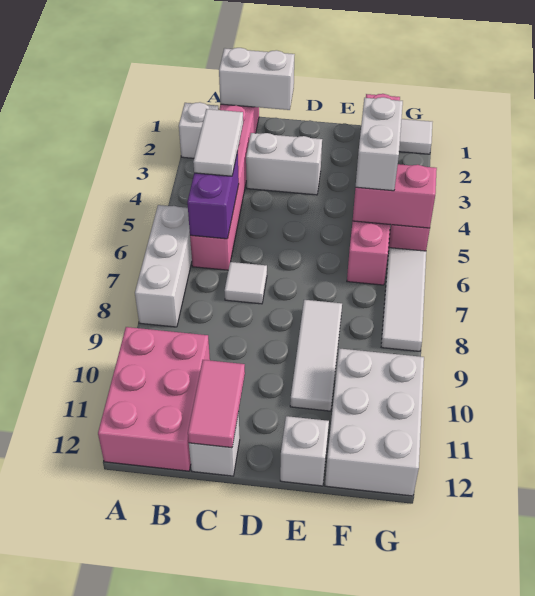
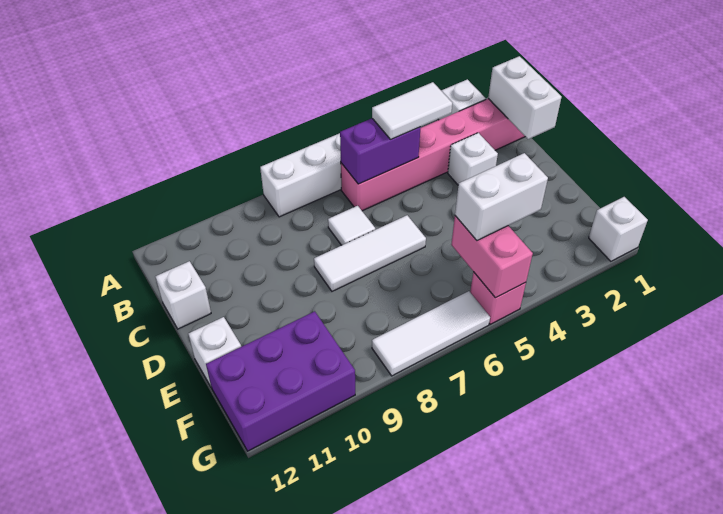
pink 2x3 brick [98,327,210,471] -> none
white 1x2 brick [246,133,322,195] -> white 1x1 brick [448,133,498,185]
pink 1x2 tile [188,360,245,448] -> none
white 1x3 tile [290,300,342,411] -> white 1x3 tile moved to [314,215,426,291]
pink 1x6 brick [347,94,400,285] -> none
white 2x3 brick [325,348,424,496] -> purple 2x3 brick [206,311,355,451]
white 1x1 tile [399,119,432,154] -> white 1x1 brick [589,197,648,261]

